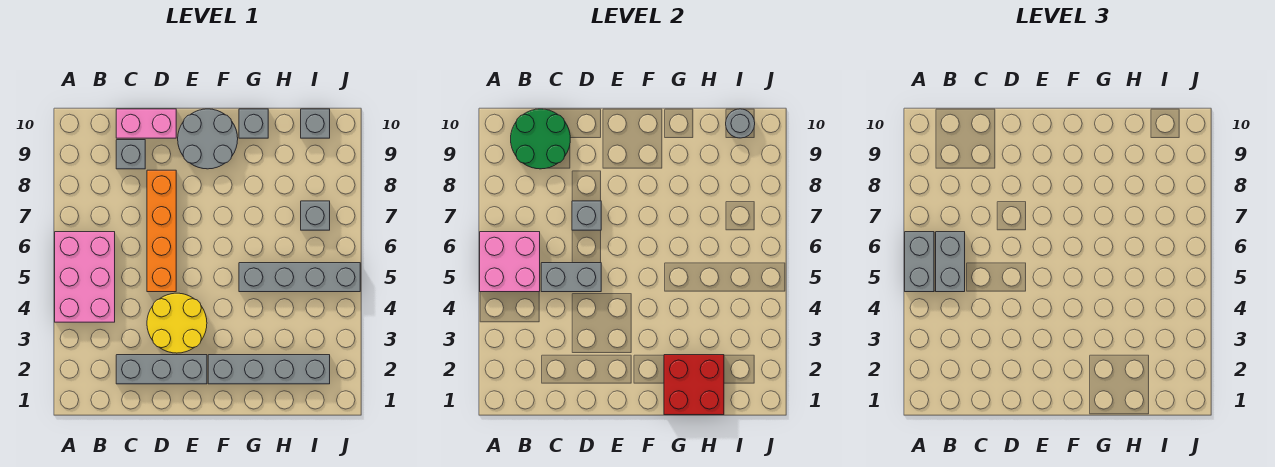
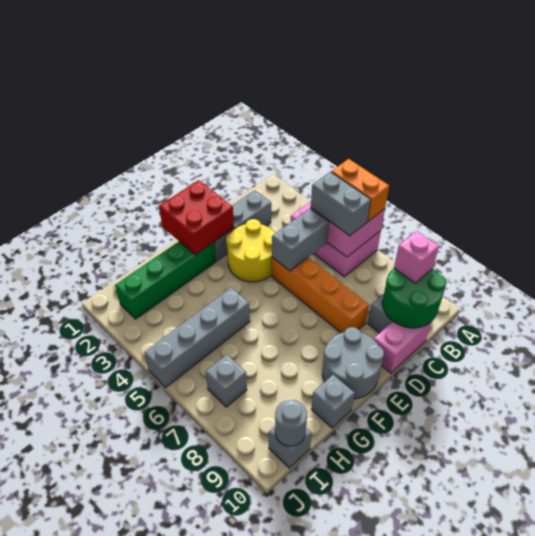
grey 1x2 brick [905,232,934,292] -> orange 1x2 brick [331,159,389,221]
none -> pink 1x1 brick [394,231,439,283]
grey 1x1 brick [572,201,601,230] -> none
grey 1x4 brick [208,355,330,384] -> green 1x4 brick [115,242,216,319]
red 2x2 brick [664,355,724,415] -> red 2x2 brick moved to [159,180,234,255]

